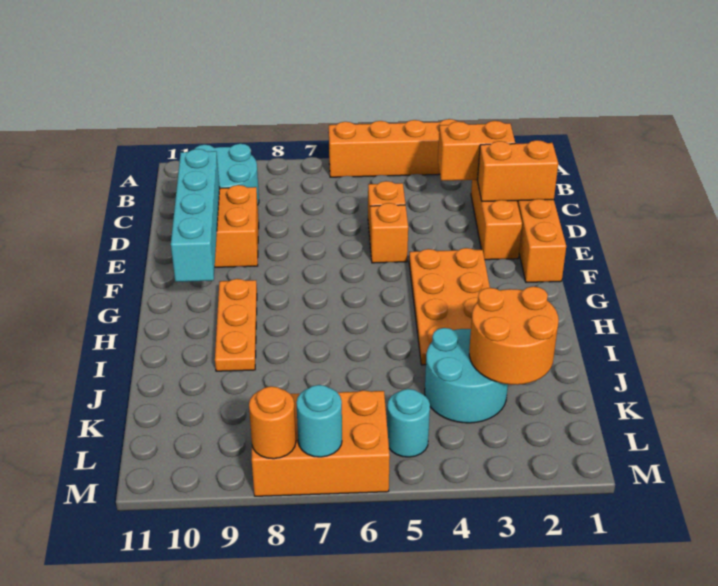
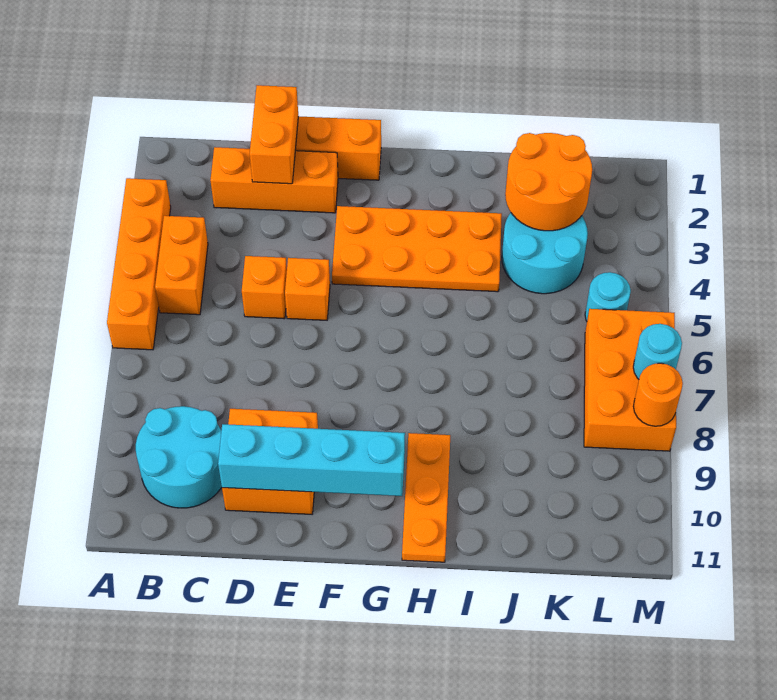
orange 1x2 brick [438,121,515,181] -> orange 1x2 brick moved to [155,216,208,315]
orange 1x3 plate [215,279,257,371] -> orange 1x3 plate turned to [402,433,450,562]

